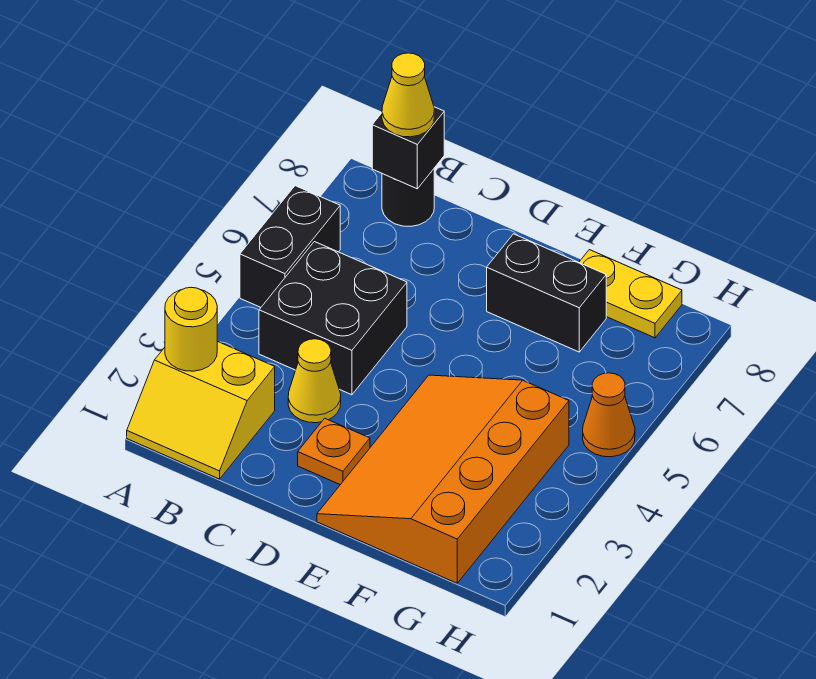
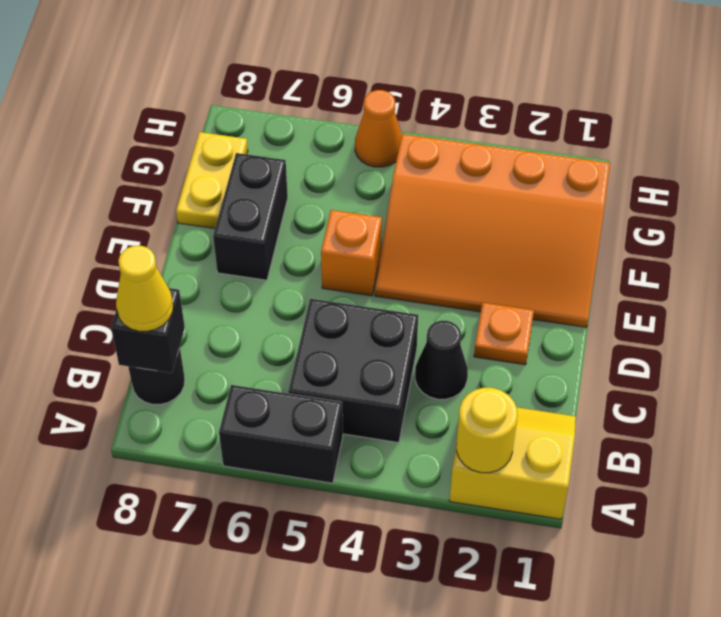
yellow 2x2 slope [127,341,275,479] -> yellow 2x2 slope turned to [450,407,576,519]
yellow 1x1 cone [288,339,341,423] -> black 1x1 cone [415,321,468,399]
none -> orange 1x1 brick [321,210,382,296]

